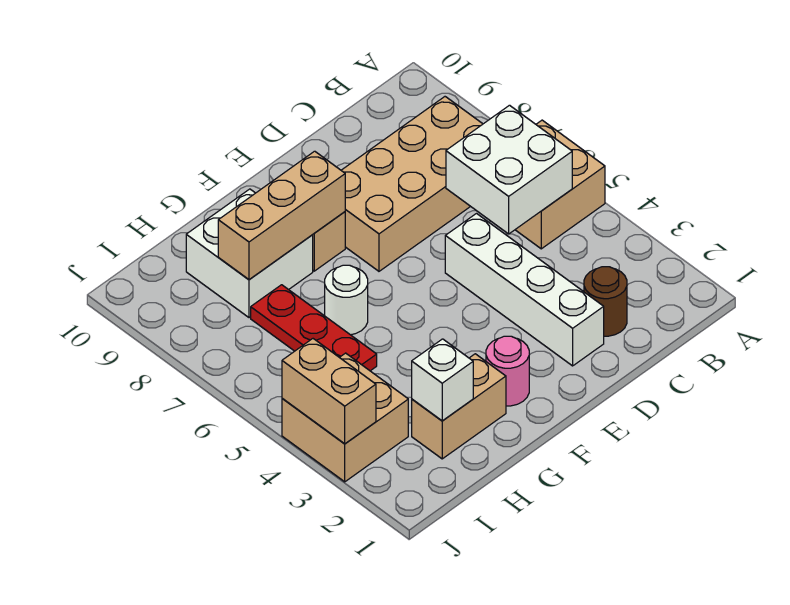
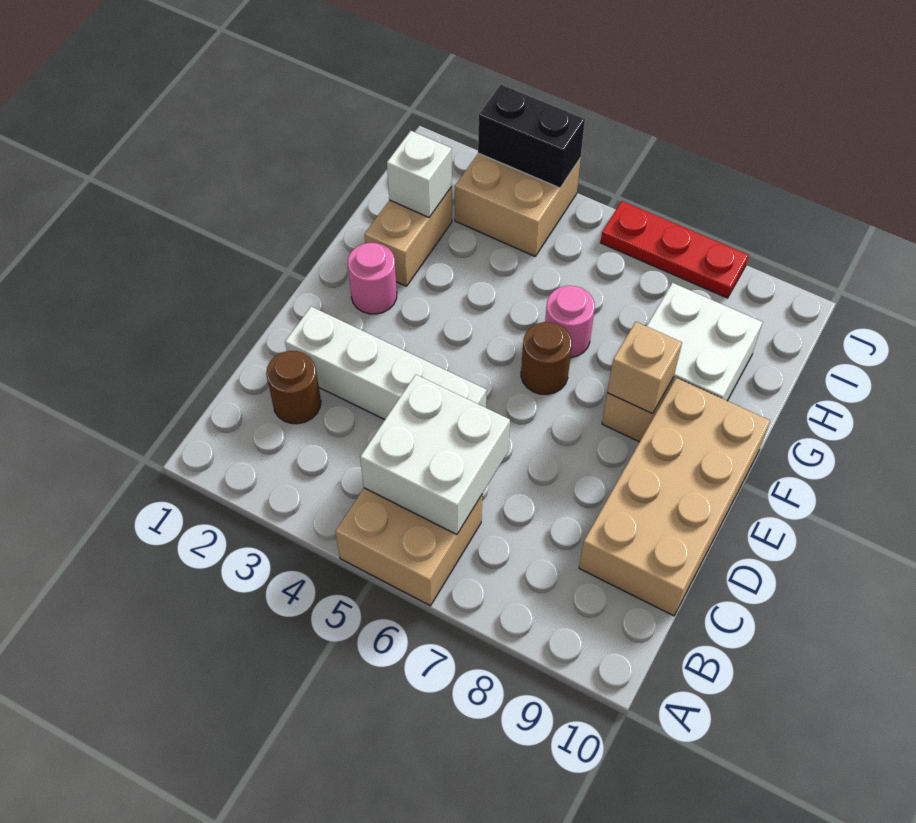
tan 2x4 brick [341,97,482,271] -> tan 2x4 brick moved to [579,378,770,616]
none -> brown 1x1 round brick [521,322,572,395]
tan 1x3 brick [218,151,345,280] -> tan 1x1 brick [607,322,682,413]
white 1x1 round brick [325,265,368,335] -> pink 1x1 round brick [545,286,595,358]
red 1x3 plate [251,285,377,371] -> red 1x3 plate moved to [601,201,749,298]
tan 1x2 brick [282,339,376,444] -> black 1x2 brick [478,85,585,188]

